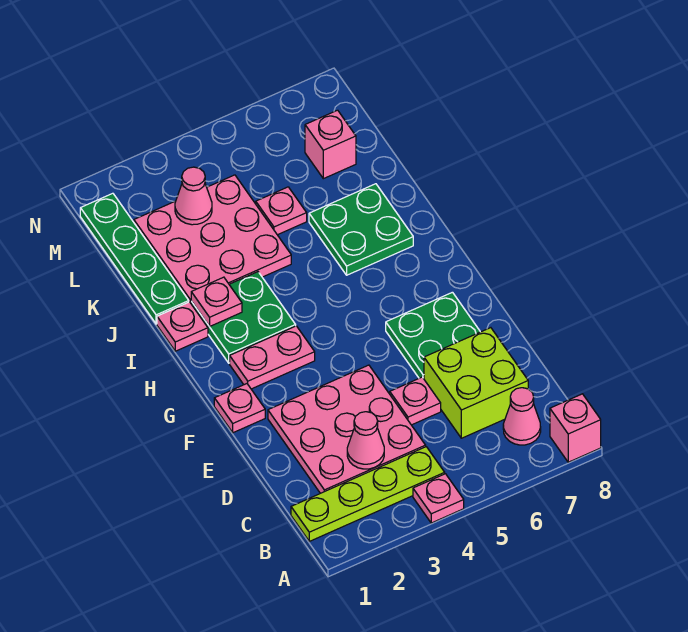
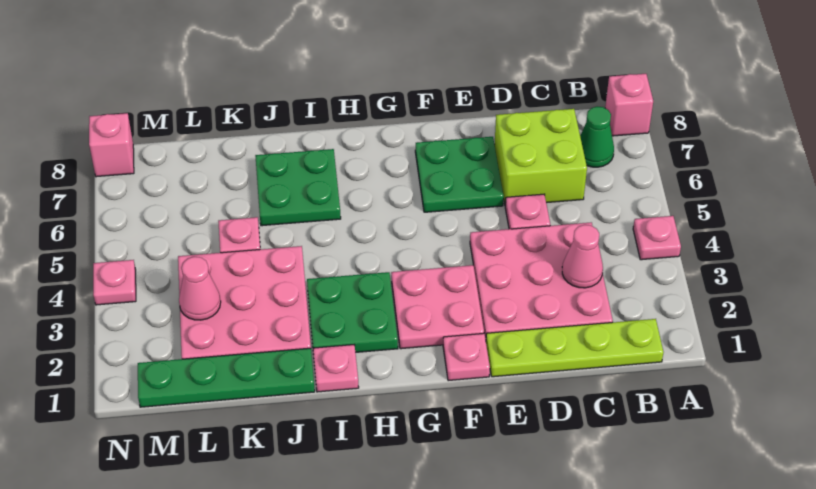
lime 1x4 plate [291,447,445,541] -> lime 1x4 plate turned to [486,319,664,377]
pink 1x1 cone [503,388,541,445] -> green 1x1 cone [580,107,614,167]
pink 1x2 plate [230,326,315,389] -> pink 2x2 plate [391,265,484,349]
pink 1x1 plate [191,277,242,327] -> pink 1x1 plate moved to [93,260,136,305]
pink 1x1 brick [305,110,356,179] -> pink 1x1 brick moved to [89,113,134,177]

